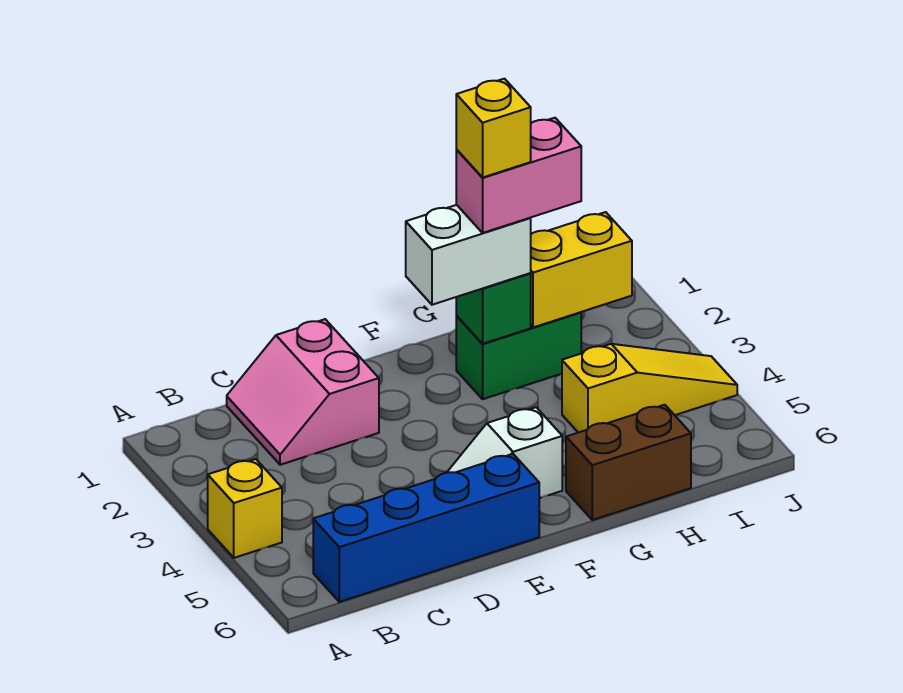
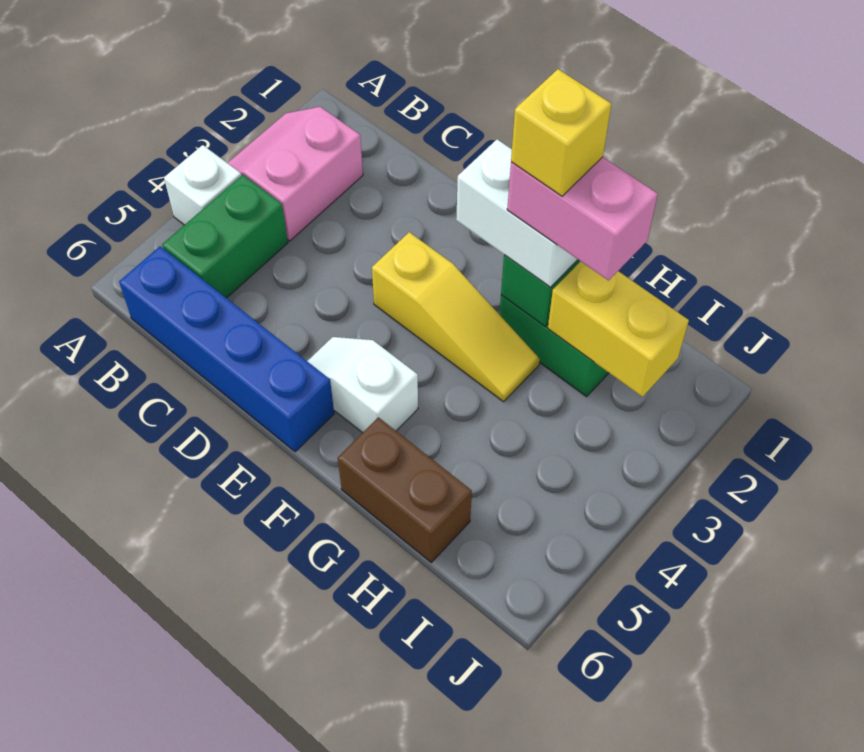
yellow 1x1 brick [208,459,282,558] -> white 1x1 brick [164,145,241,225]
none -> green 1x2 brick [162,175,288,298]
pink 2x2 slope [227,319,379,465] -> pink 2x2 slope moved to [228,107,363,241]
yellow 1x3 slope [562,344,737,433] -> yellow 1x3 slope moved to [372,232,540,402]

